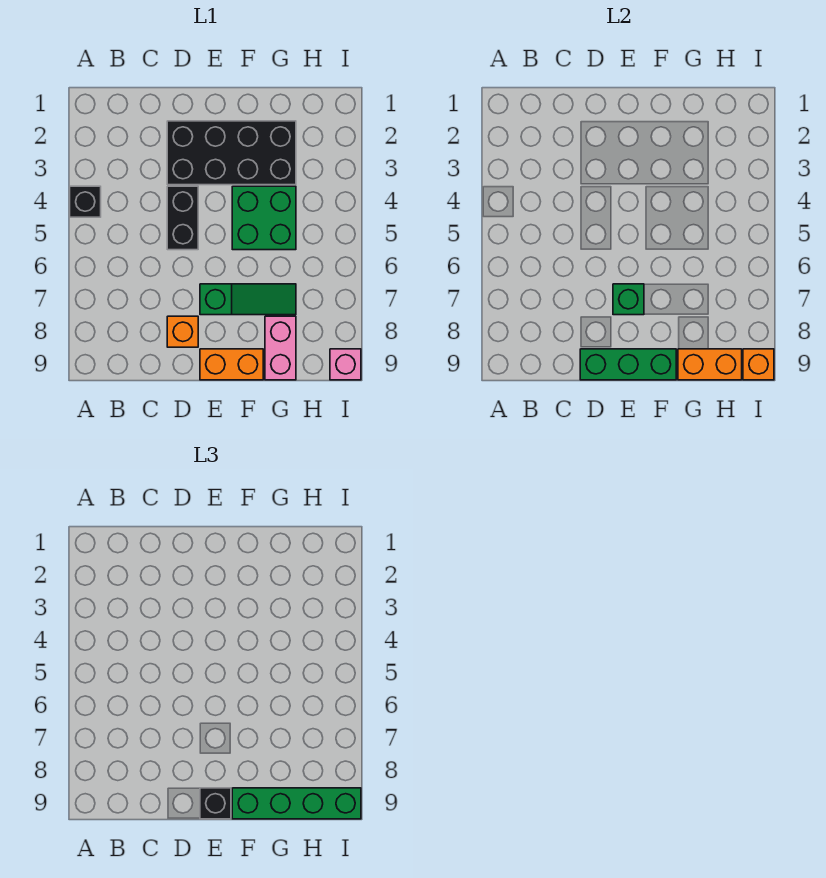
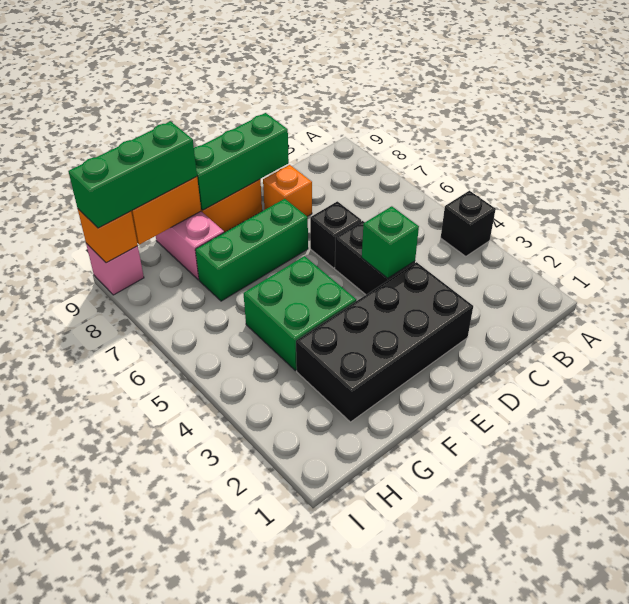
green 1x3 slope [200,284,296,315] -> green 1x3 brick [195,199,308,301]
green 1x1 brick [613,284,644,315] -> green 1x1 brick moved to [362,206,419,278]
black 1x1 brick [200,788,231,819] -> black 1x1 brick moved to [310,201,361,268]
green 1x4 brick [232,788,361,819] -> green 1x3 brick [68,121,197,228]

